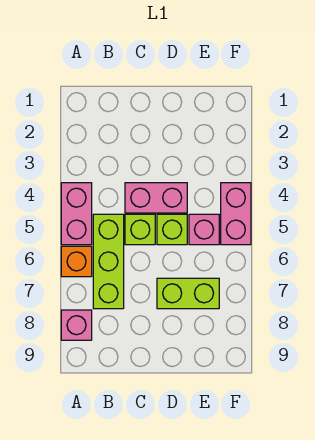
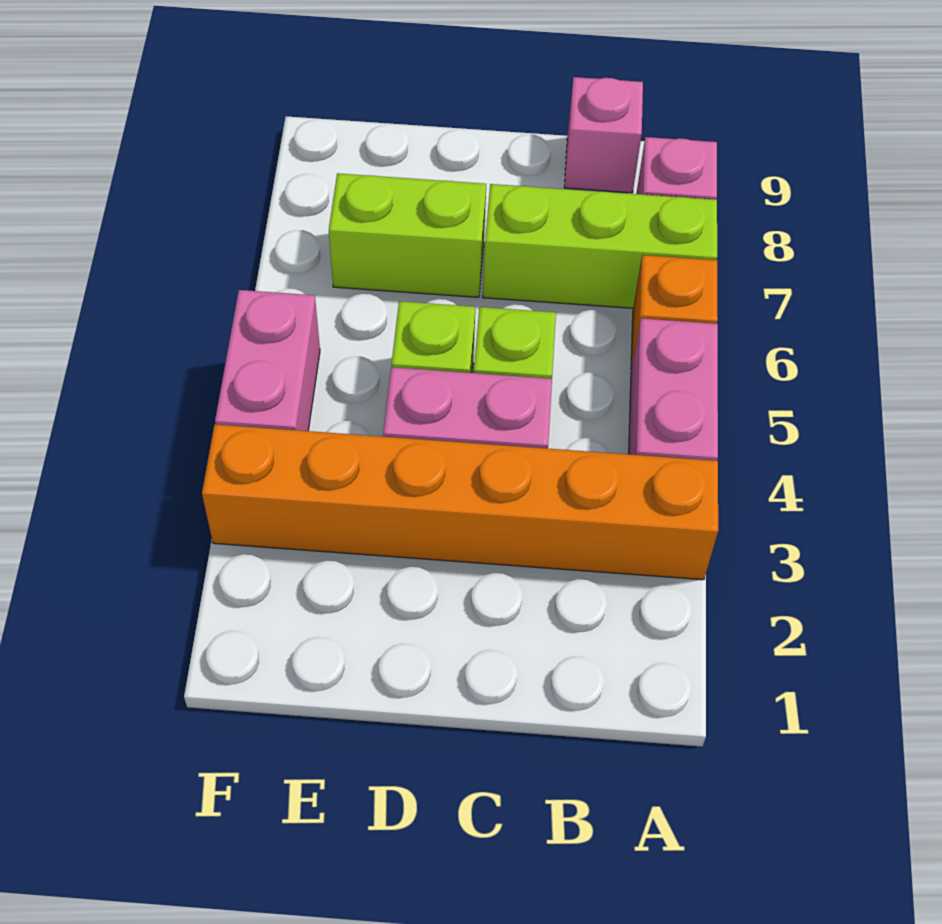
none -> orange 1x6 brick [202,424,718,580]
lime 1x3 brick [93,214,124,309] -> lime 1x3 brick turned to [483,184,717,308]
pink 1x1 brick [189,214,219,245] -> pink 1x1 brick moved to [564,77,643,193]

